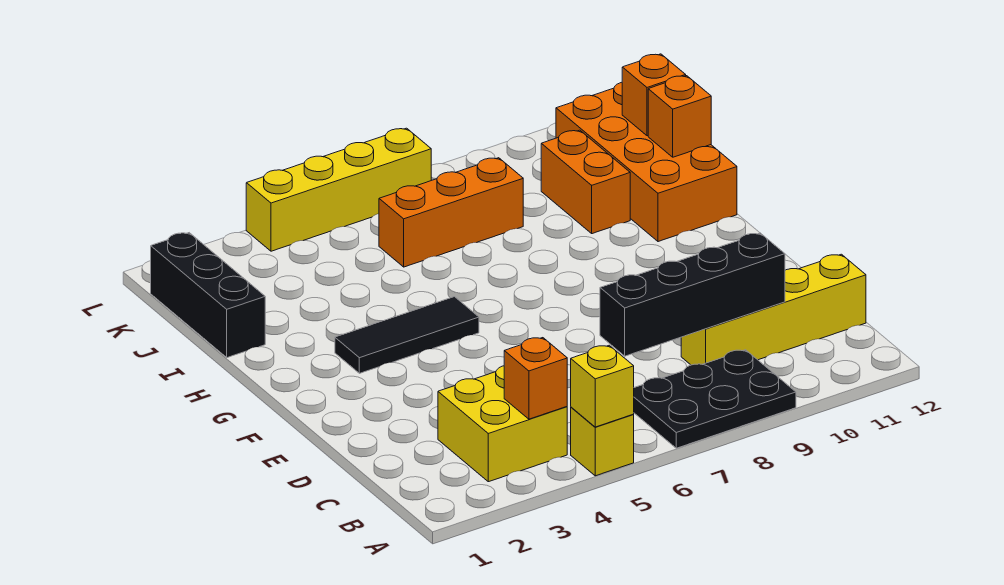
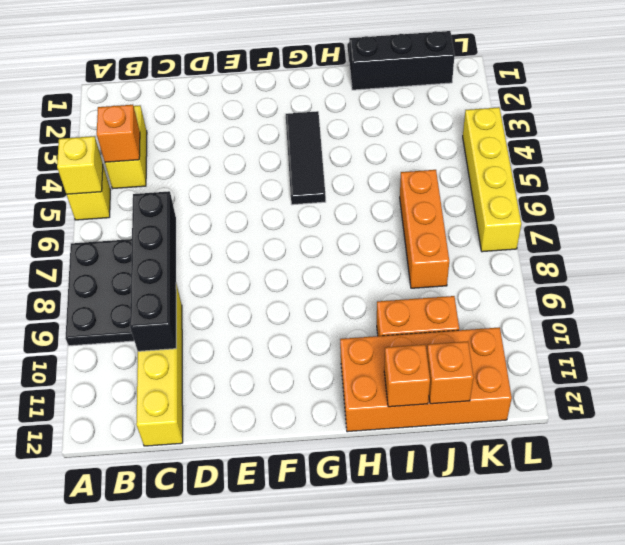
yellow 2x2 brick [438,366,567,482] -> yellow 1x2 brick [105,106,147,189]

